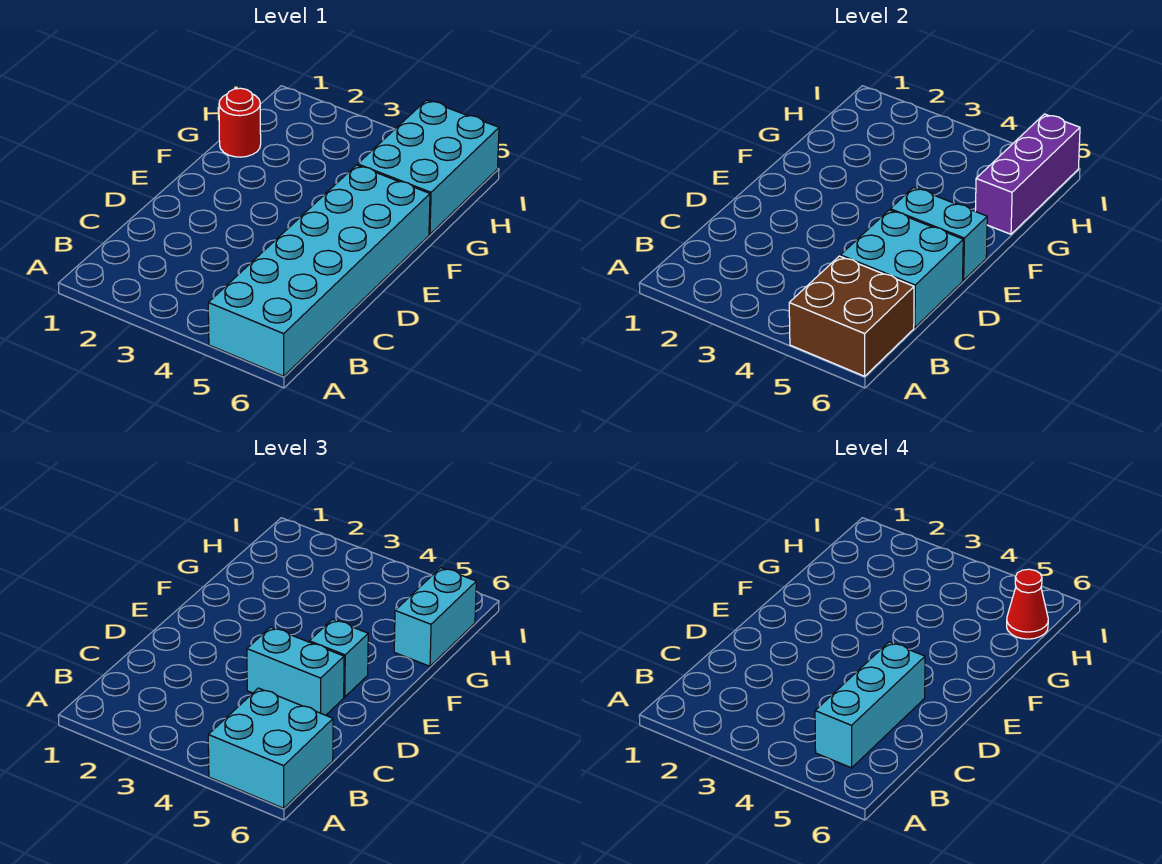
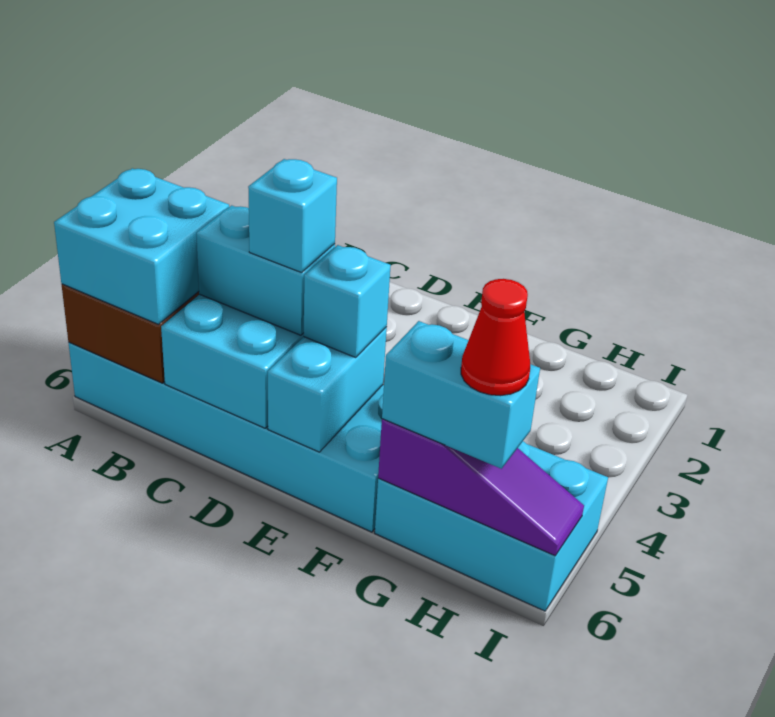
cyan 1x3 brick [815,642,925,768] -> cyan 1x1 brick [248,159,337,273]
cyan 1x2 brick [247,627,344,715] -> cyan 1x2 brick turned to [196,205,335,335]
red 1x1 round brick [219,88,261,157] -> none
purple 1x3 brick [975,114,1080,234] -> purple 1x3 slope [378,419,584,556]

